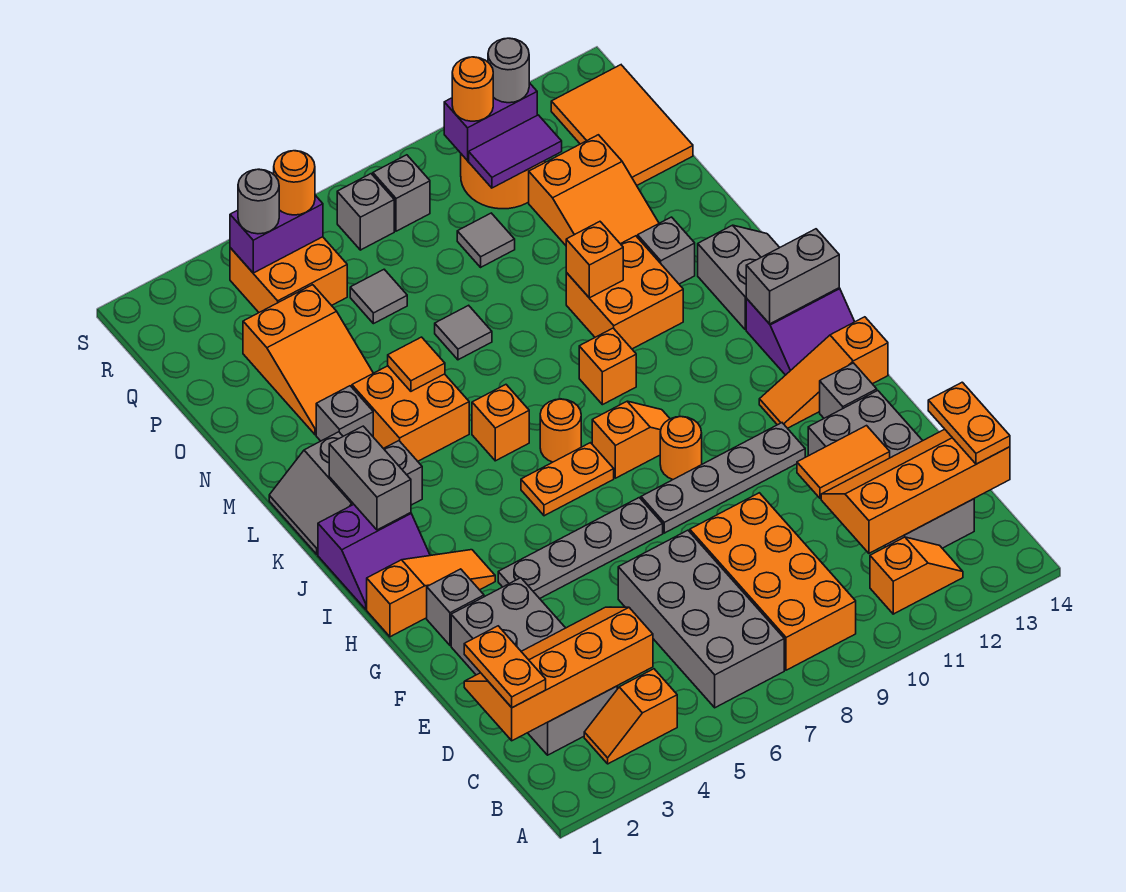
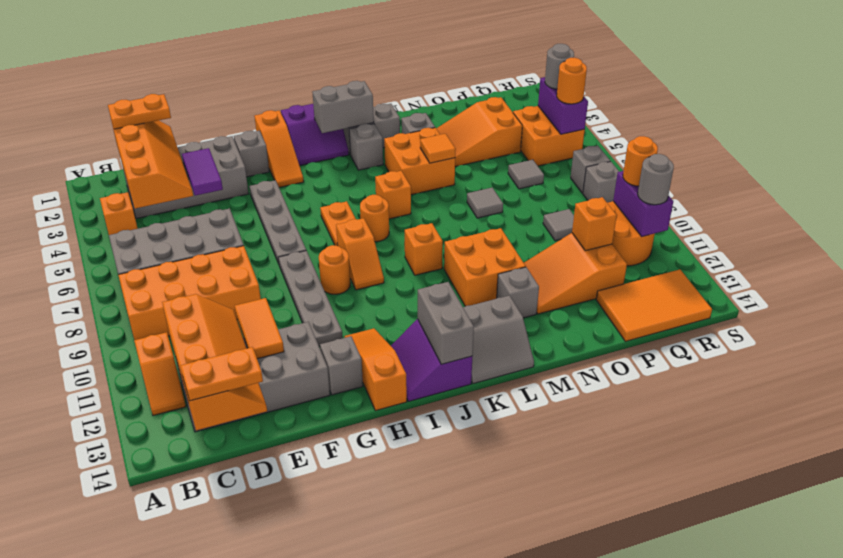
purple 2x2 slope [318,505,430,609] -> purple 2x2 slope turned to [281,104,349,166]
orange 1x1 brick [566,222,623,298] -> orange 1x1 brick moved to [572,197,617,251]
purple 1x2 tile [469,115,562,188] -> purple 1x2 tile moved to [182,148,223,196]

